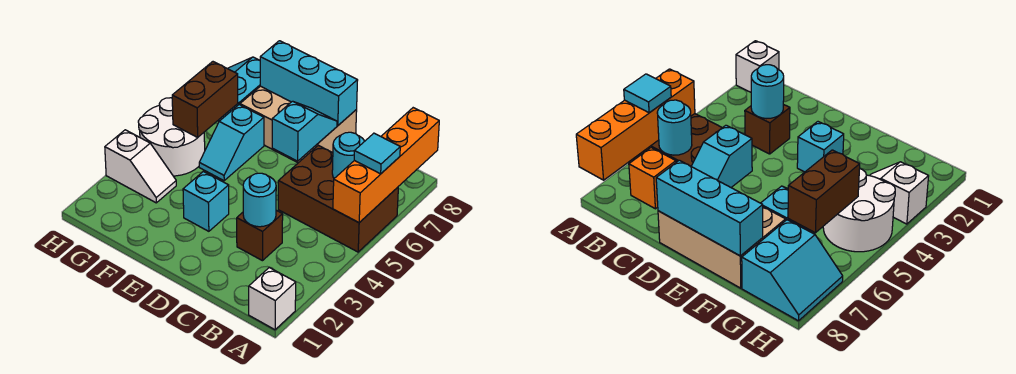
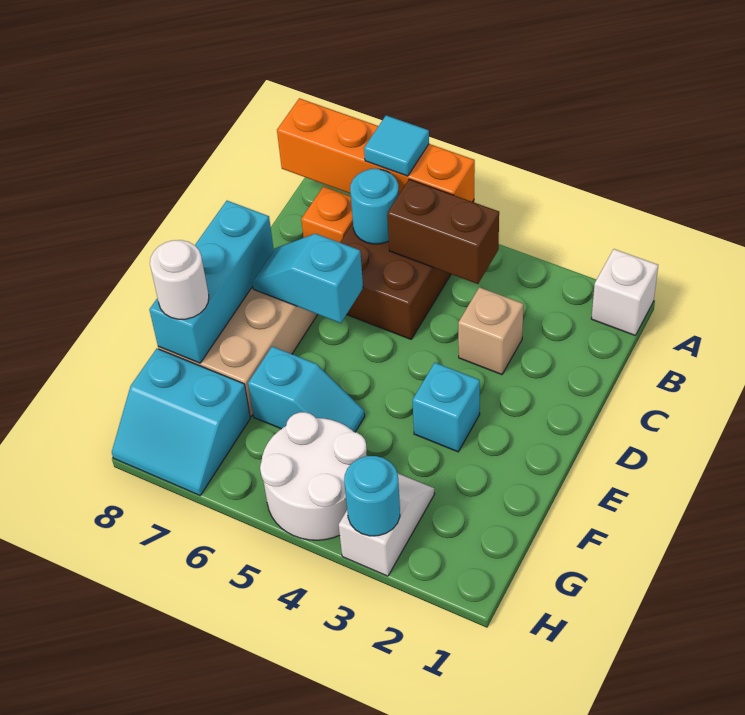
brown 1x1 brick [237,210,283,261] -> tan 1x1 brick [458,287,524,375]
cyan 1x1 round brick [243,173,276,227] -> cyan 1x1 round brick moved to [344,456,400,536]
none -> white 1x1 round brick [150,240,209,319]
brown 1x2 brick [172,62,238,138] -> brown 1x2 brick moved to [387,179,499,284]

